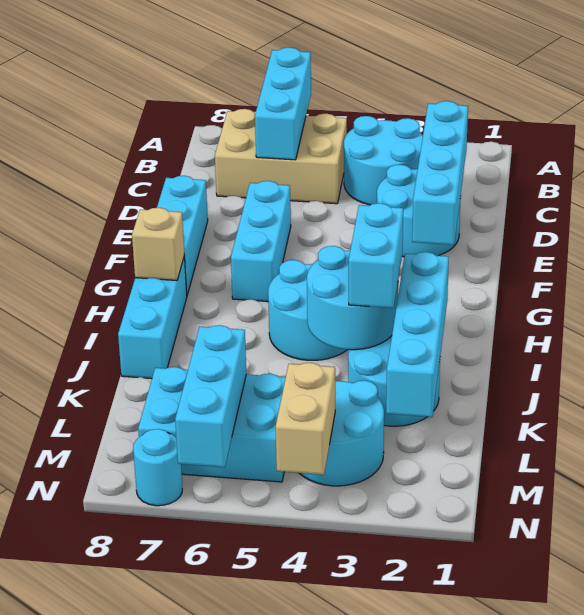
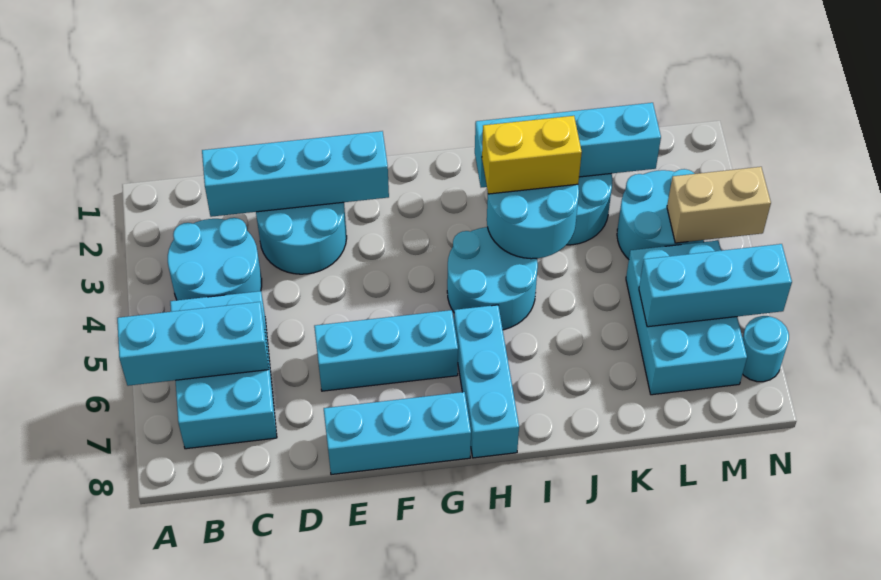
tan 2x3 brick [215,109,347,204] -> cyan 2x3 brick [170,291,277,449]
cyan 1x3 brick [118,256,187,379] -> cyan 1x3 brick turned to [454,305,519,458]
tan 1x1 brick [132,208,184,280] -> none
cyan 1x2 brick [349,203,403,308] -> yellow 1x2 brick [482,116,582,194]

